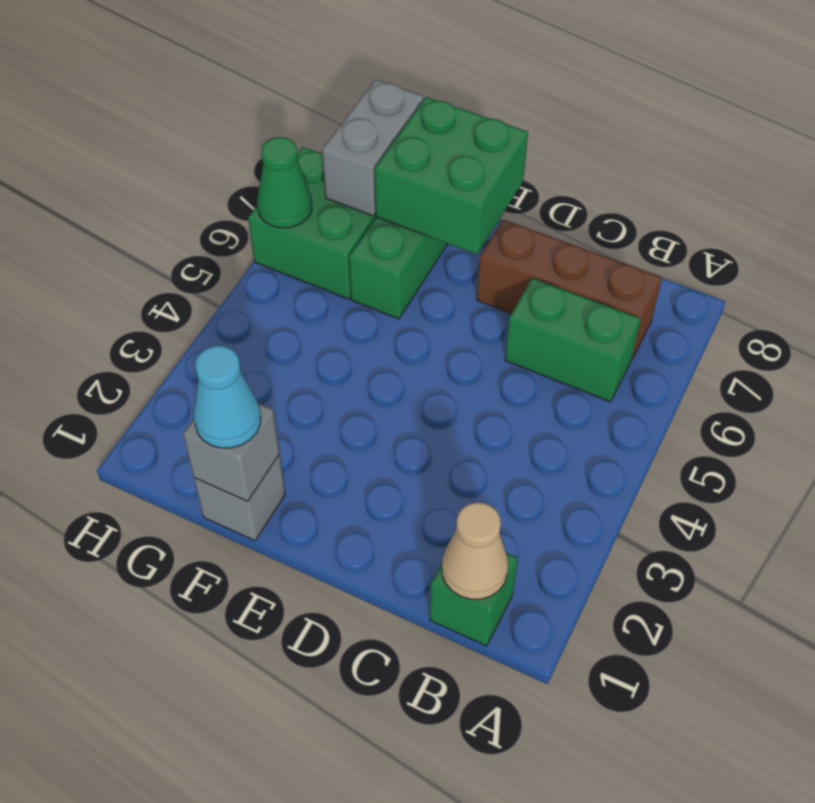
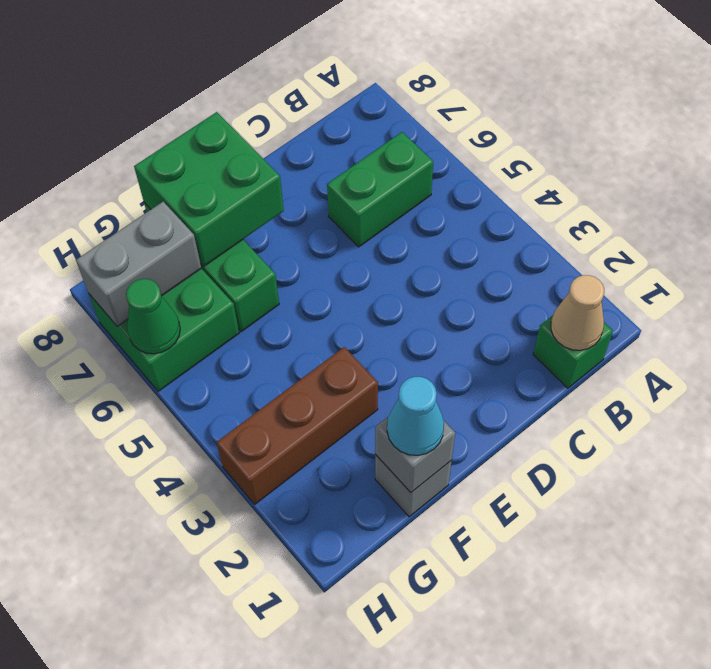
brown 1x3 brick [477,220,662,359] -> brown 1x3 brick moved to [217,347,378,504]
grey 1x2 brick [322,80,423,216] -> grey 1x2 brick turned to [76,202,201,326]

